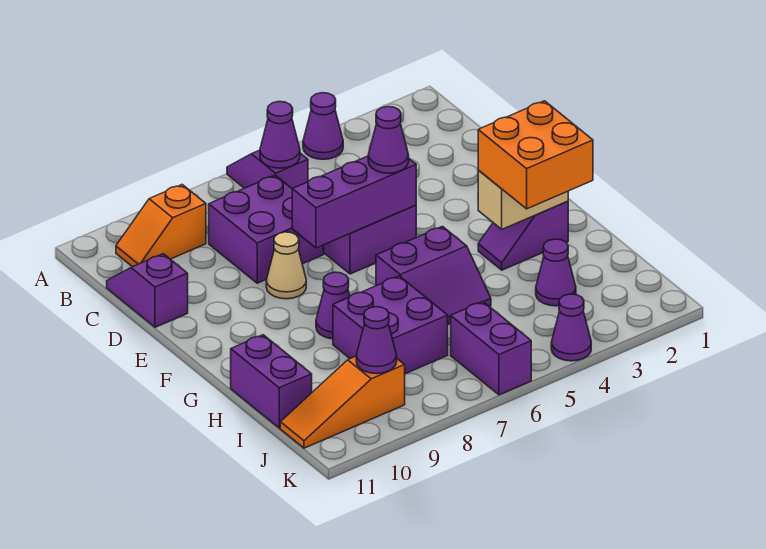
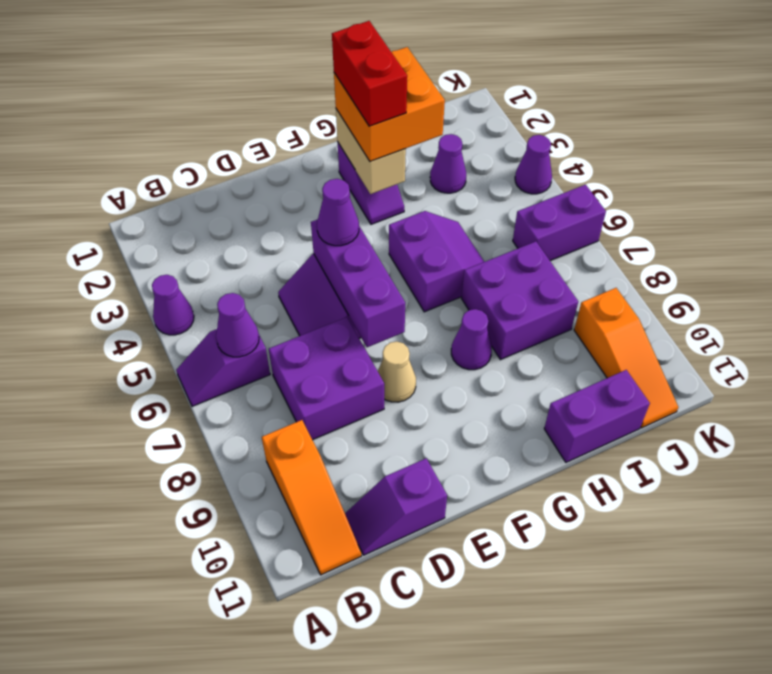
orange 1x2 slope [116,185,206,267] -> orange 1x3 slope [262,420,361,575]
none -> red 1x2 brick [332,21,407,126]
purple 1x1 cone [356,307,397,374] -> none

